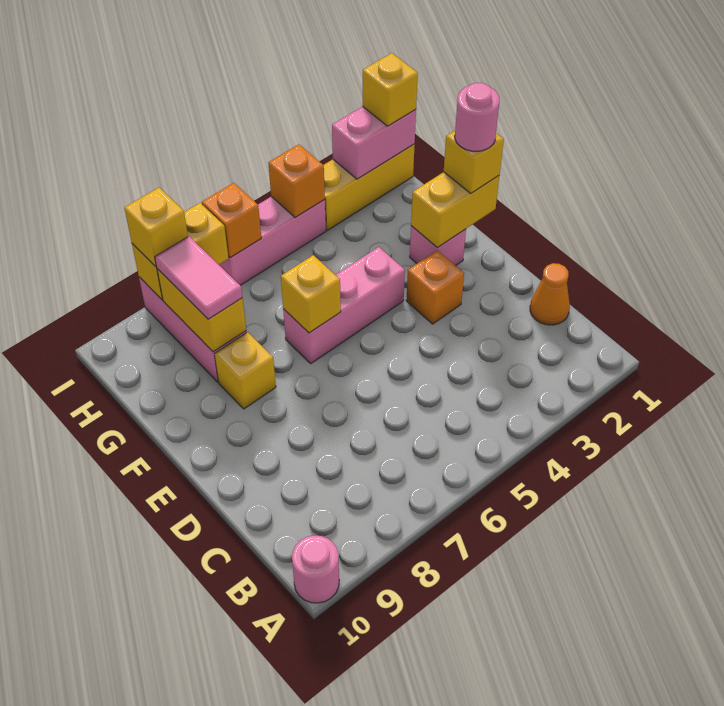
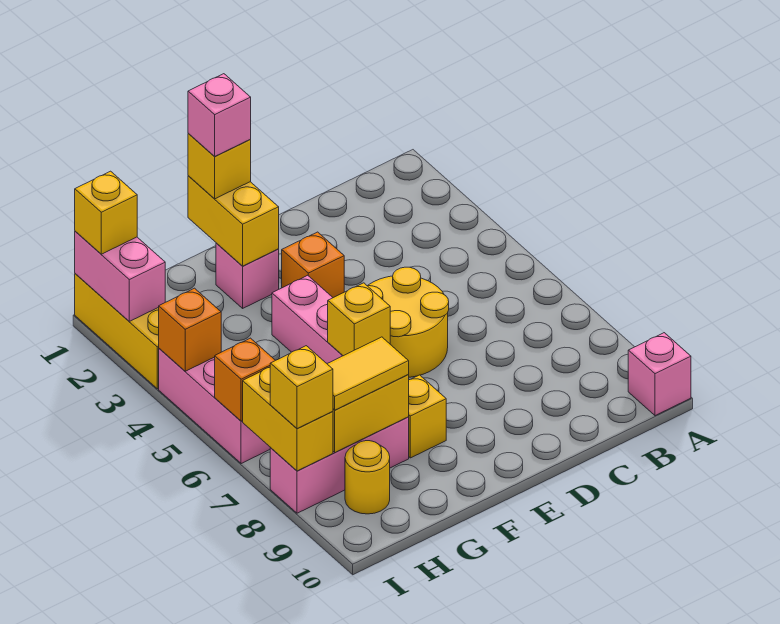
pink 1x1 round brick [292,536,339,603] -> pink 1x1 brick [628,333,691,416]
orange 1x1 cone [530,263,570,325] -> none
none -> yellow 2x2 round brick [368,267,449,377]
pink 1x1 round brick [455,83,499,151] -> pink 1x1 brick [188,74,251,157]
pink 1x2 tile [155,236,242,319] -> yellow 1x2 tile [327,337,409,410]
none -> yellow 1x1 round brick [345,441,390,514]

